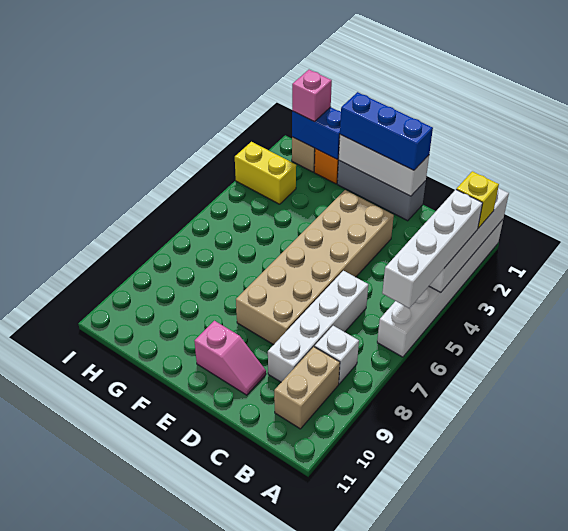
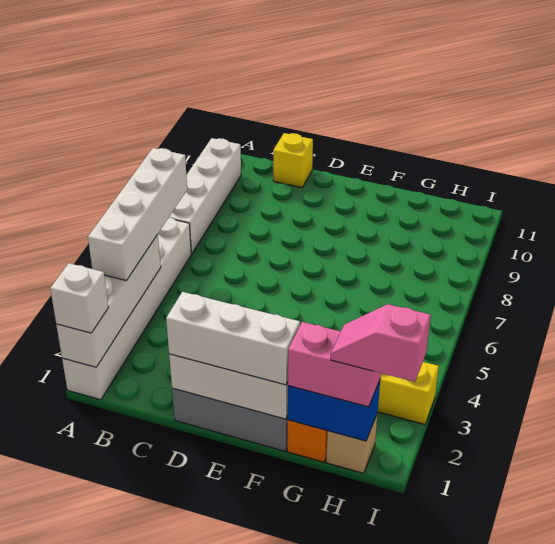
yellow 1x1 brick [456,171,499,228] -> yellow 1x1 brick moved to [273,133,313,188]
white 1x1 brick [315,326,359,384] -> white 1x1 brick moved to [50,263,109,333]
tan 1x2 brick [274,347,340,429] -> none
white 1x4 brick [268,271,368,382] -> white 1x4 brick moved to [169,138,241,254]
blue 1x3 brick [340,92,433,170] -> white 1x3 brick [166,292,300,385]
tan 2x6 brick [236,190,394,345] -> none
pink 1x2 slope [195,321,266,395] -> pink 1x2 slope moved to [331,304,431,382]
pink 1x1 brick [292,70,332,122] -> pink 1x2 brick [288,322,381,407]

